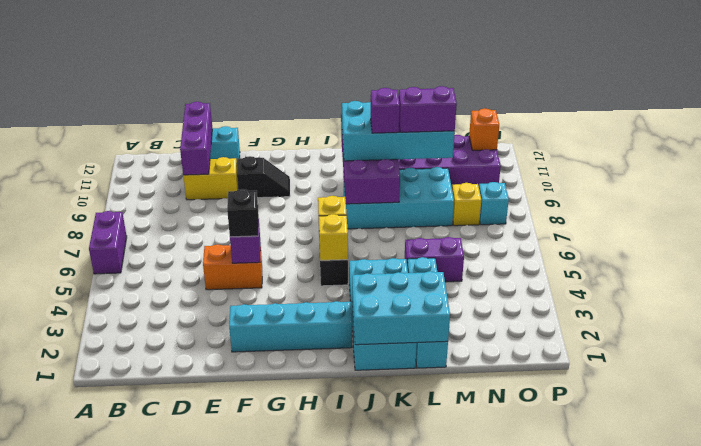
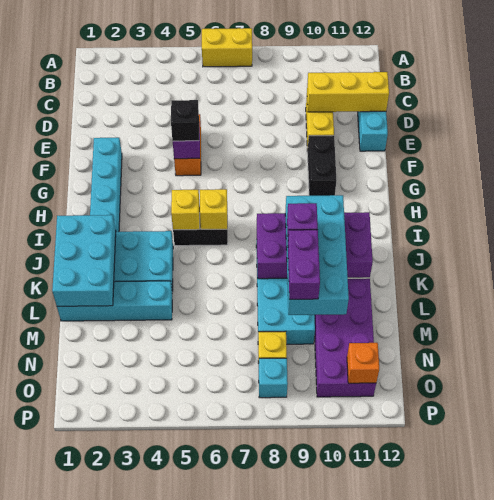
purple 1x2 brick [89,211,127,274] -> yellow 1x2 brick [202,28,252,67]
purple 1x3 brick [180,102,212,175] -> yellow 1x3 brick [307,72,389,112]
black 1x2 slope [237,156,290,198] -> black 1x2 brick [307,135,336,196]
purple 1x2 brick [405,237,464,282] -> none

